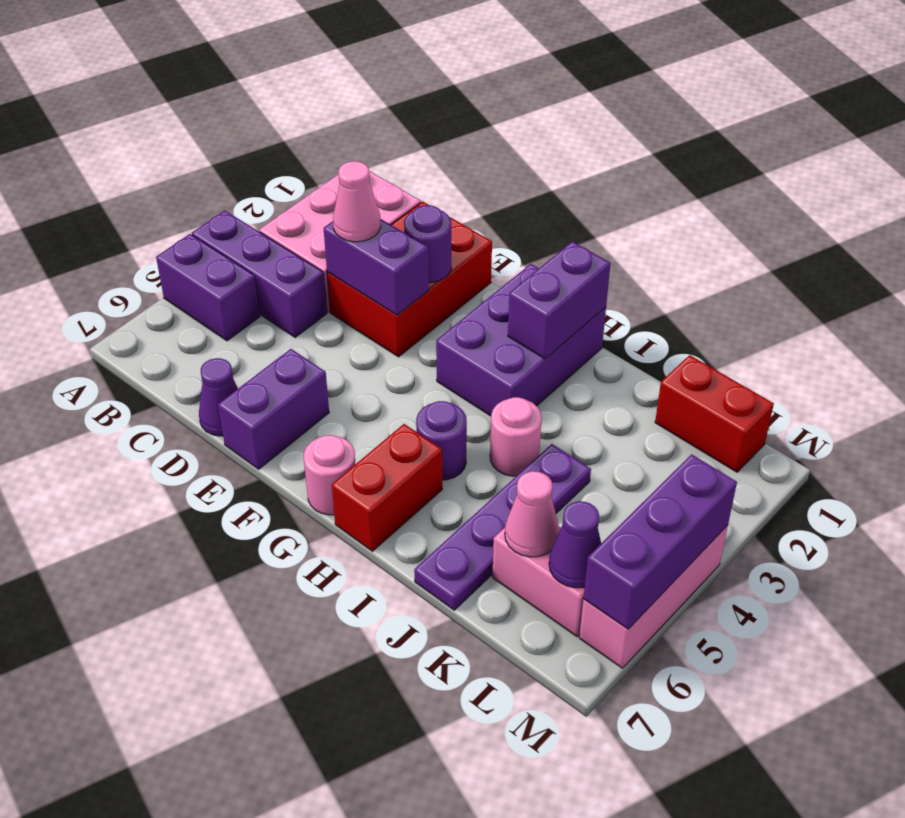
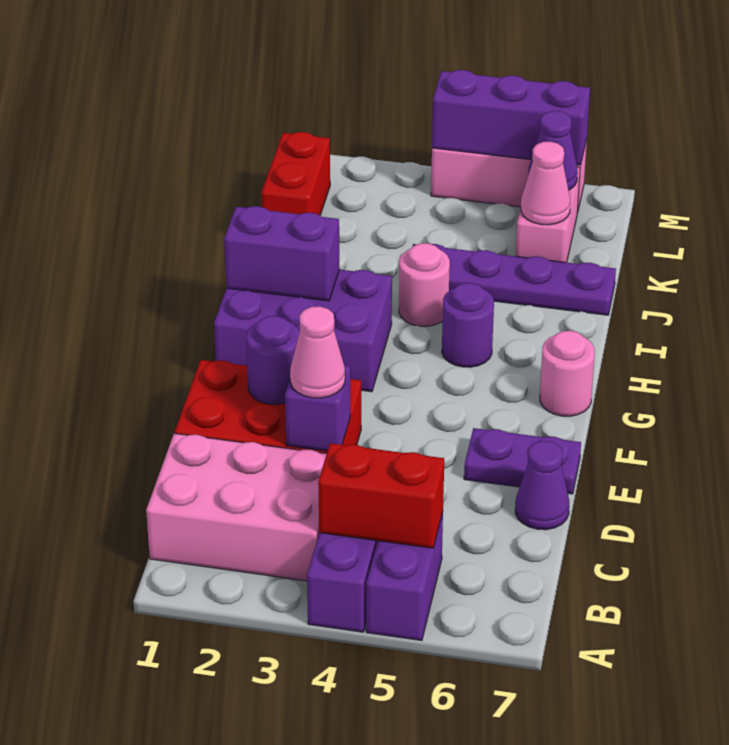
purple 1x2 brick [324,219,429,315] -> purple 1x1 brick [285,365,350,451]
purple 1x2 brick [218,349,329,469] -> purple 1x2 plate [464,428,581,494]
red 1x2 brick [332,424,442,551] -> red 1x2 brick moved to [318,443,444,548]

